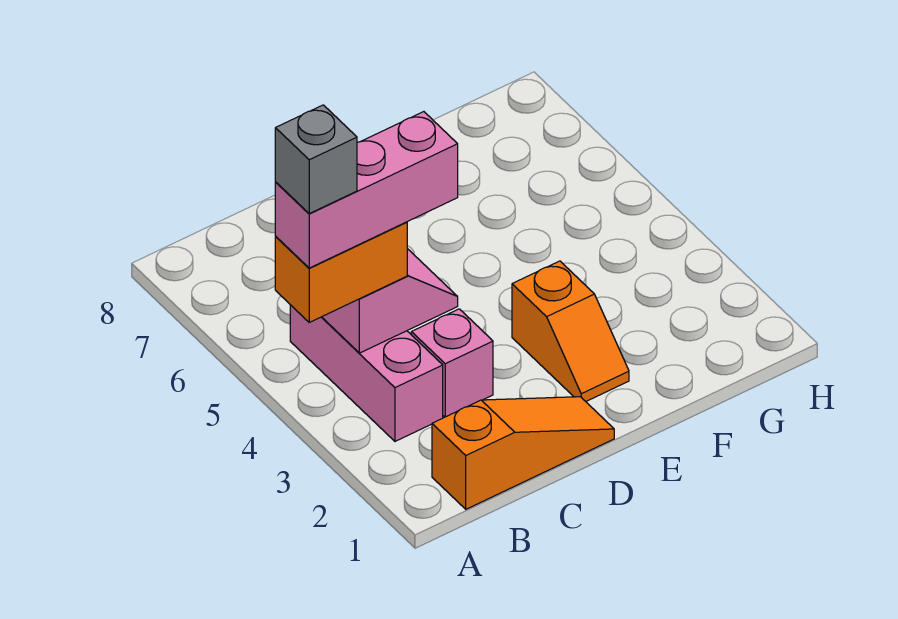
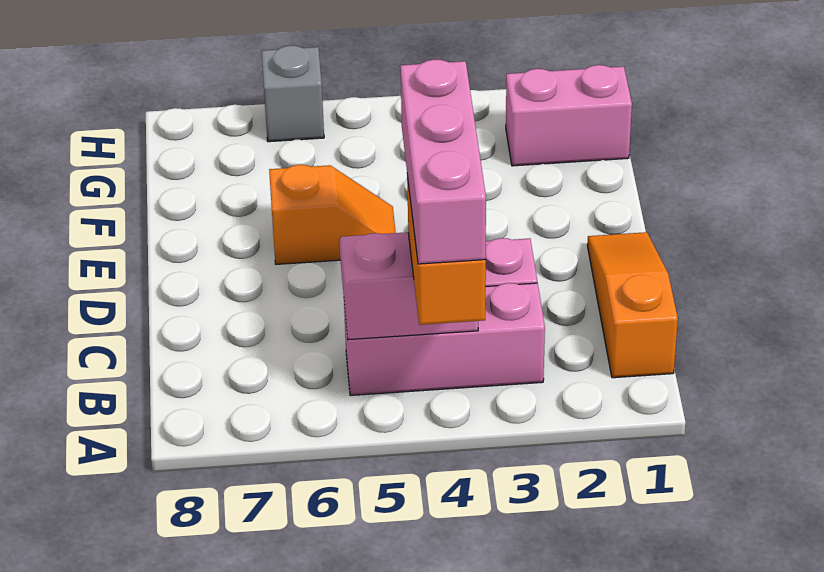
grey 1x1 brick [275,105,357,214] -> grey 1x1 brick moved to [262,45,324,142]
orange 1x2 slope [512,261,629,401] -> orange 1x2 slope moved to [269,165,396,264]
none -> pink 1x2 brick [506,65,632,166]

